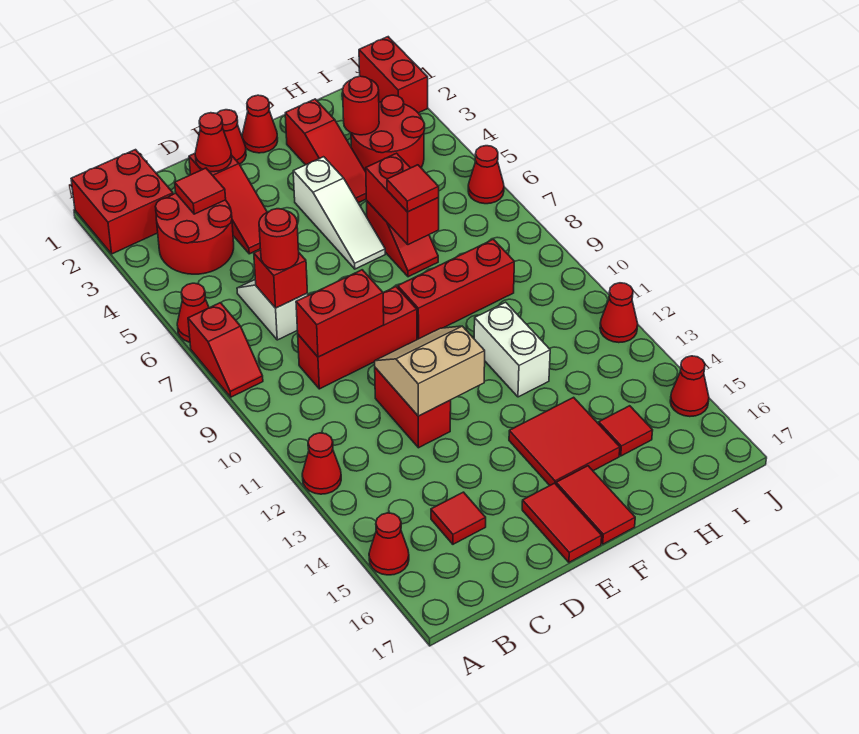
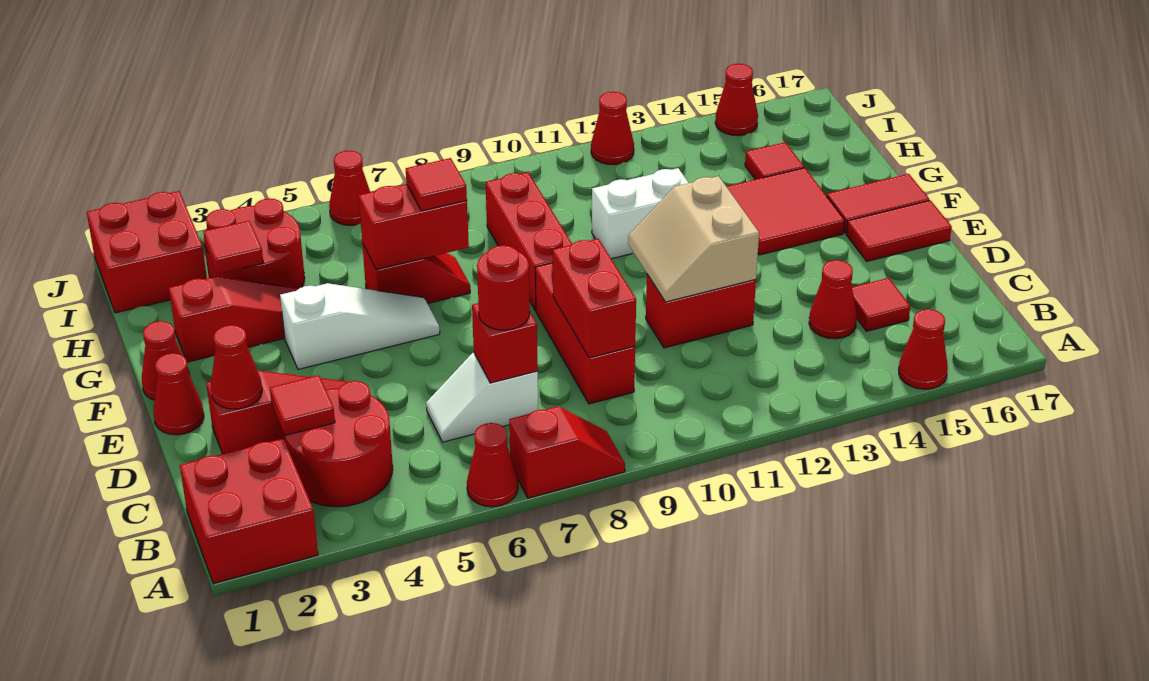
red 1x1 cone [302,433,341,494] -> red 1x1 cone moved to [809,260,857,339]
red 1x1 round brick [343,76,379,135] -> red 1x1 tile [203,221,263,274]
red 1x2 brick [359,37,428,113] -> red 2x2 brick [87,191,207,313]

